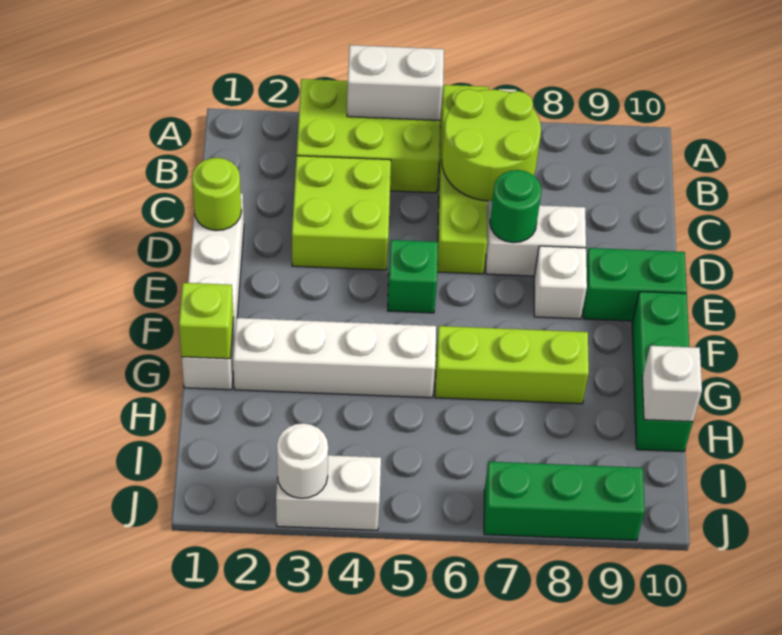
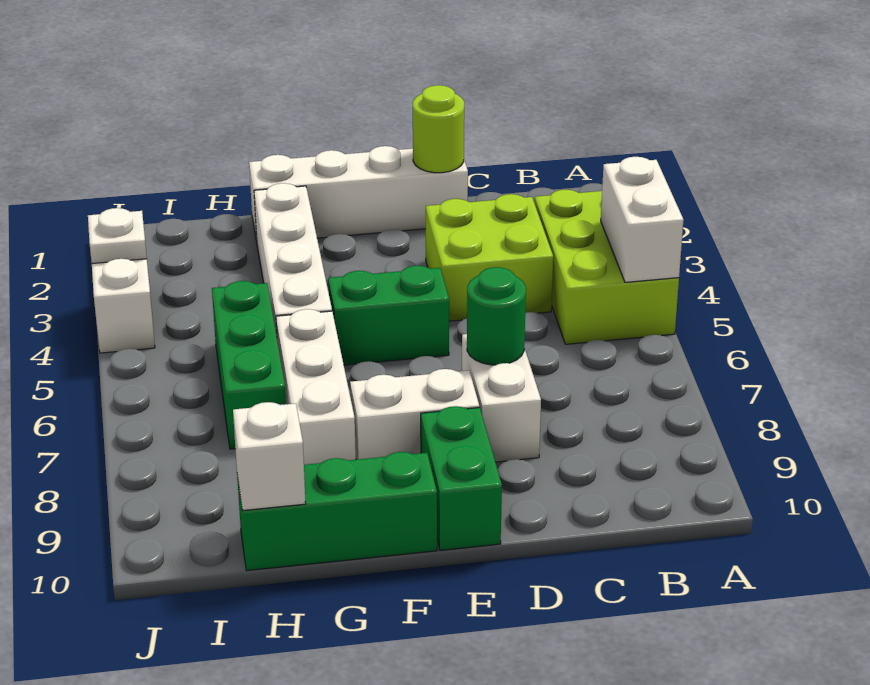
lime 1x4 brick [437,85,488,274] -> none
lime 2x2 round brick [442,89,541,201] -> none
green 1x1 brick [388,240,438,313] -> green 1x2 brick [328,266,449,365]
white 1x1 brick [534,246,587,319] -> white 1x2 brick [350,369,479,460]
lime 1x1 brick [179,283,234,359] -> none
lime 1x3 brick [435,326,589,404] -> white 1x3 brick [276,309,356,465]
white 1x1 round brick [277,423,328,498] -> white 1x1 plate [88,208,147,264]
green 1x3 brick [484,462,645,540] -> green 1x3 brick moved to [212,281,286,449]

